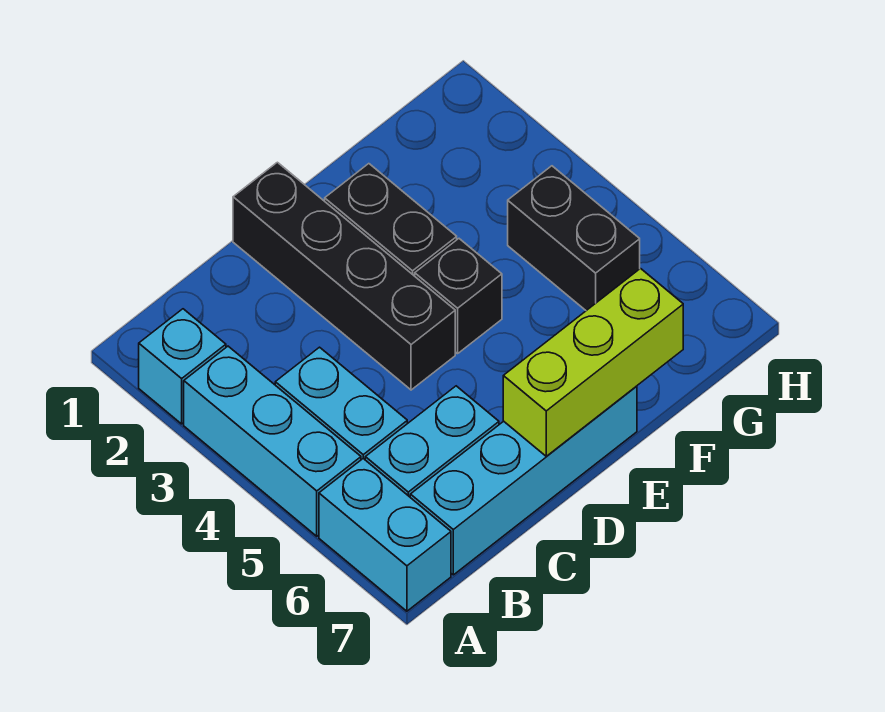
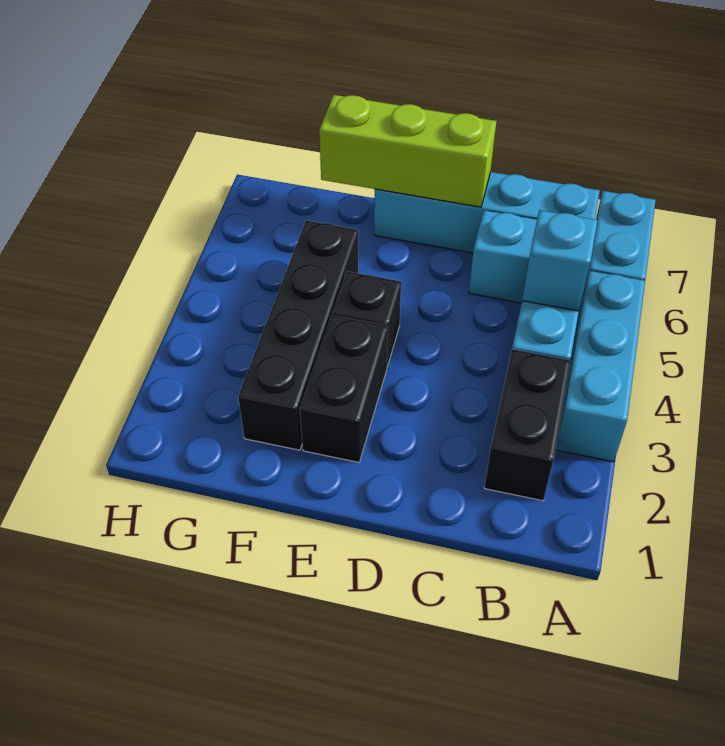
cyan 1x1 brick [139,309,226,424] -> cyan 1x1 brick moved to [522,210,598,311]
black 1x4 brick [233,162,455,390] -> black 1x4 brick moved to [238,221,358,450]
black 1x2 brick [508,166,640,311] -> black 1x2 brick moved to [484,349,571,501]

